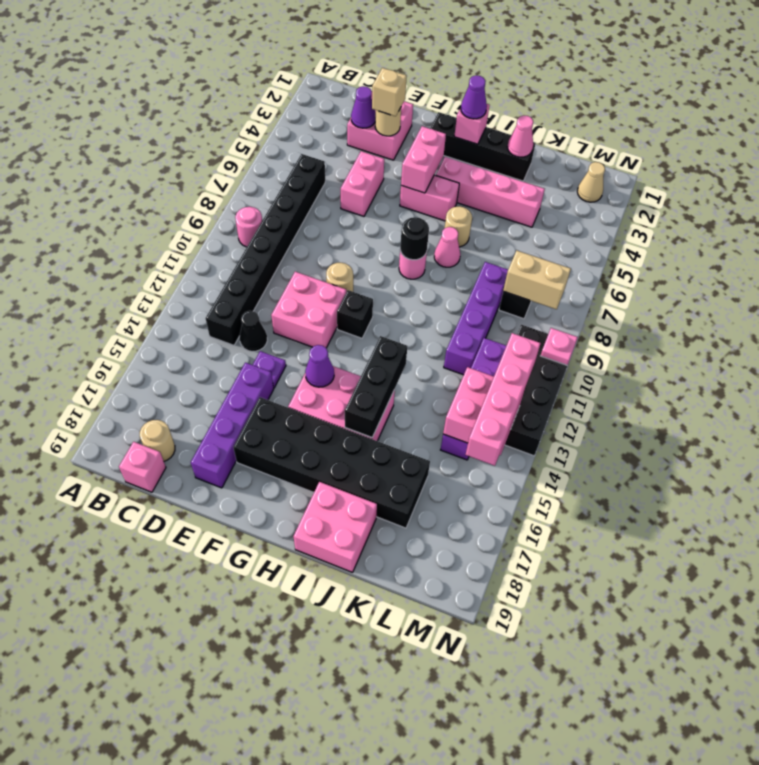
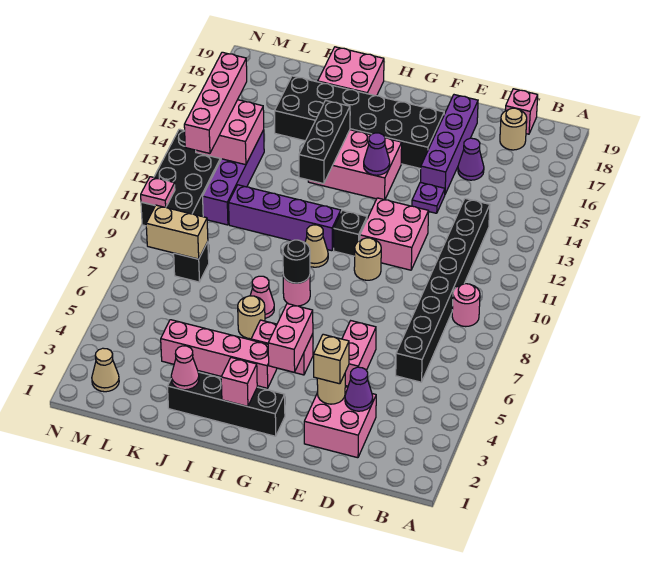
black 1x1 cone [240,311,267,351] -> none
purple 1x1 cone [461,75,487,119] -> purple 1x1 cone moved to [458,138,484,180]
none -> tan 1x1 cone [305,225,328,267]
purple 1x4 brick [444,262,508,375] -> purple 1x4 brick turned to [229,185,341,251]

